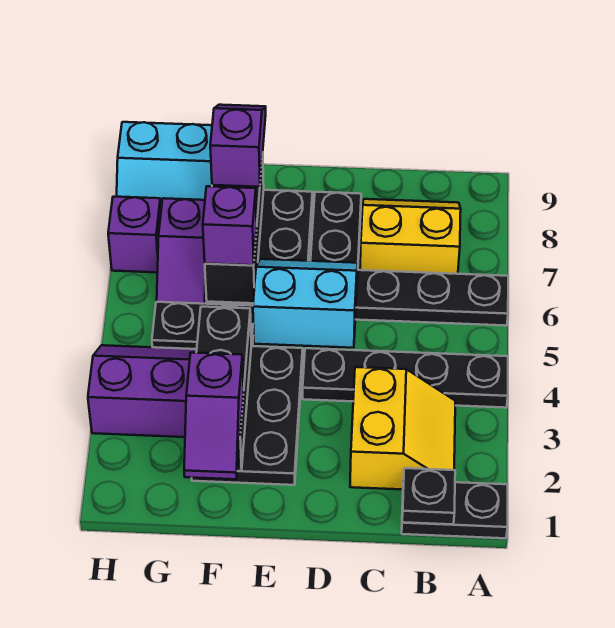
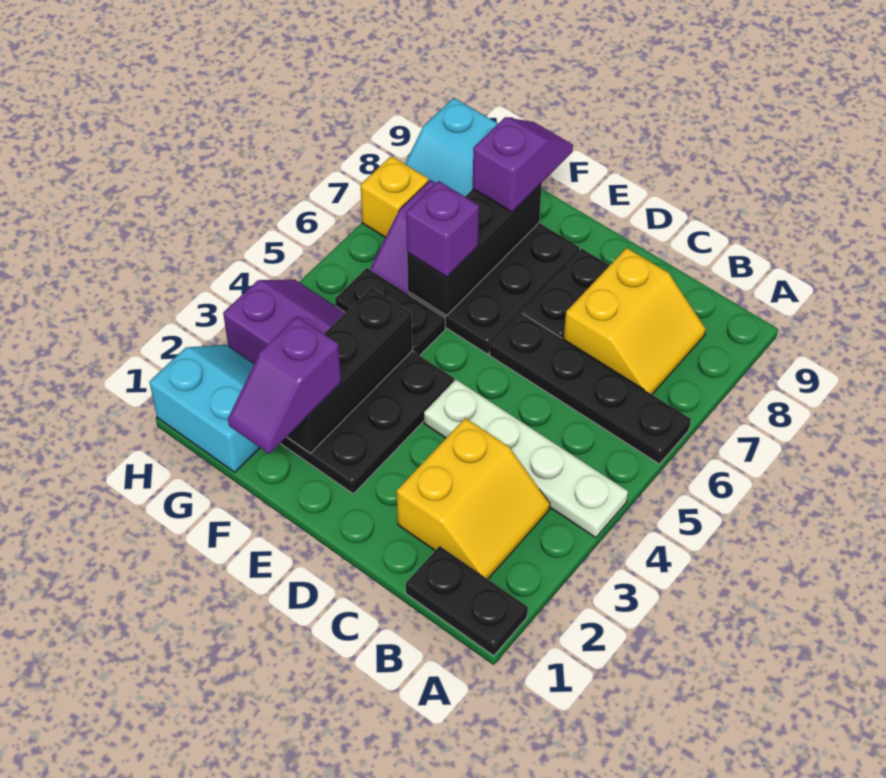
black 1x4 plate [303,348,508,408] -> white 1x4 plate [424,380,628,538]
black 1x1 plate [402,468,455,524] -> none
yellow 2x2 slope [360,199,461,274] -> yellow 2x2 slope turned to [564,248,706,394]
cyan 2x2 slope [253,259,358,348] -> cyan 2x2 slope moved to [149,345,260,472]
purple 1x1 brick [108,197,161,272] -> yellow 1x1 brick [360,156,429,237]

